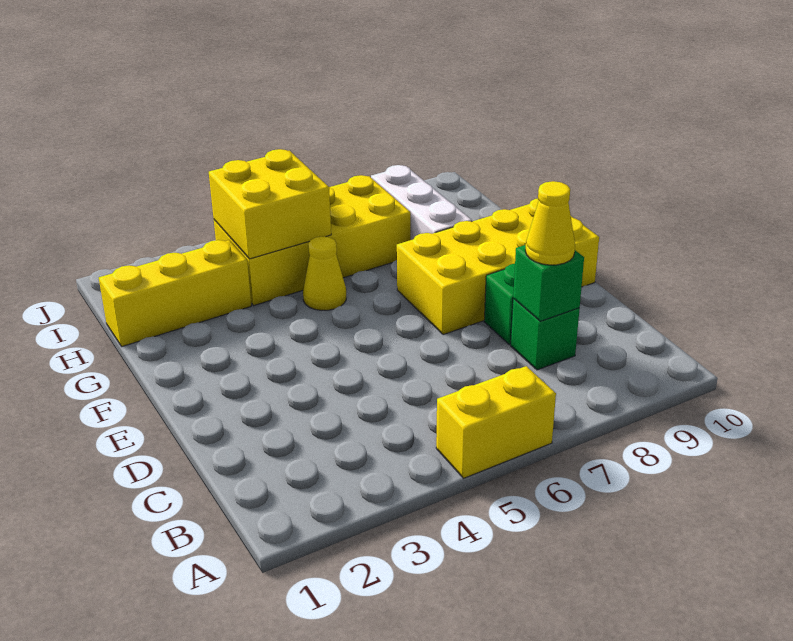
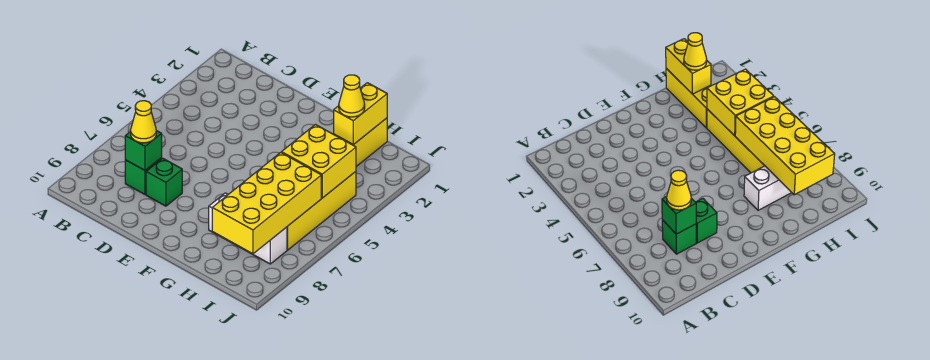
yellow 1x2 brick [436,366,556,478] -> yellow 1x2 brick moved to [334,83,387,145]
yellow 2x4 brick [397,199,599,335] -> yellow 2x4 brick moved to [212,153,321,254]
yellow 1x1 cone [303,236,346,310] -> yellow 1x1 cone moved to [339,75,365,117]

